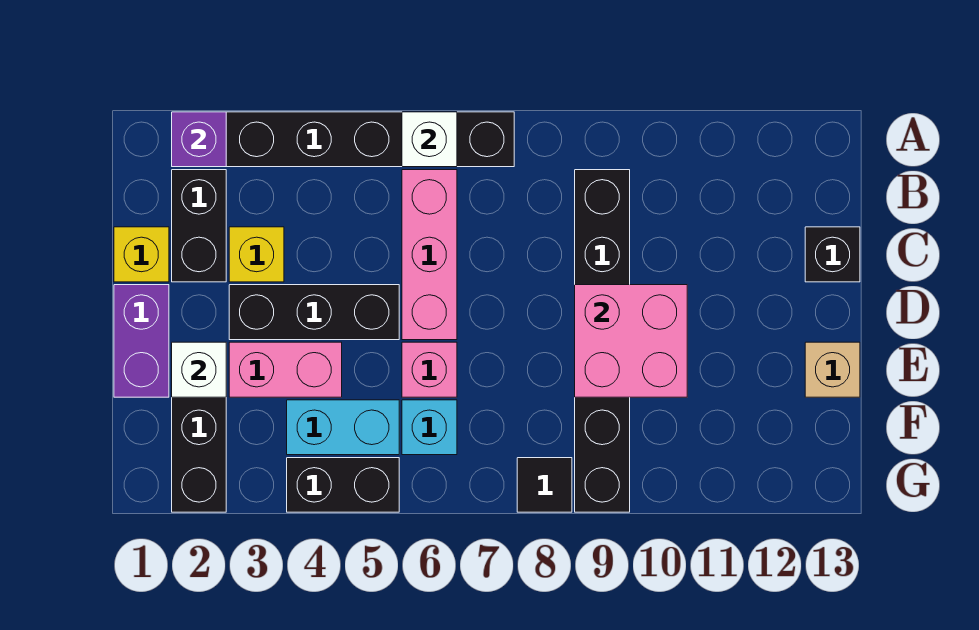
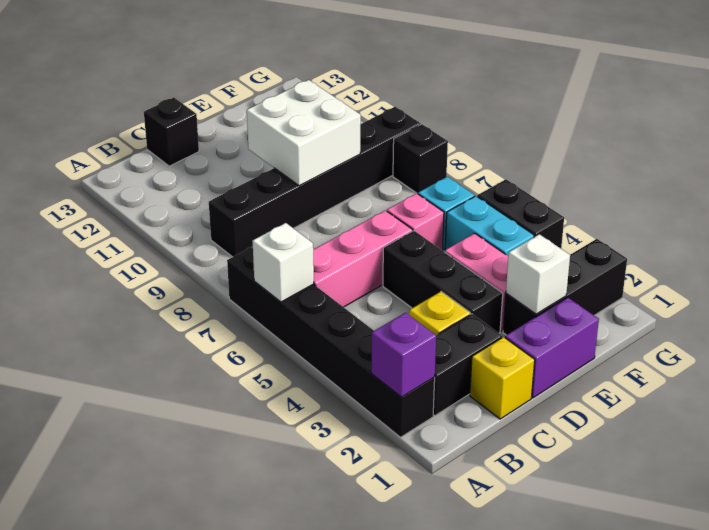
pink 2x2 brick [575,285,687,397] -> white 2x2 brick [247,80,361,186]
tan 1x1 brick [805,342,860,397] -> none
black 1x1 tile [517,458,572,512] -> black 1x1 brick [393,124,448,194]

